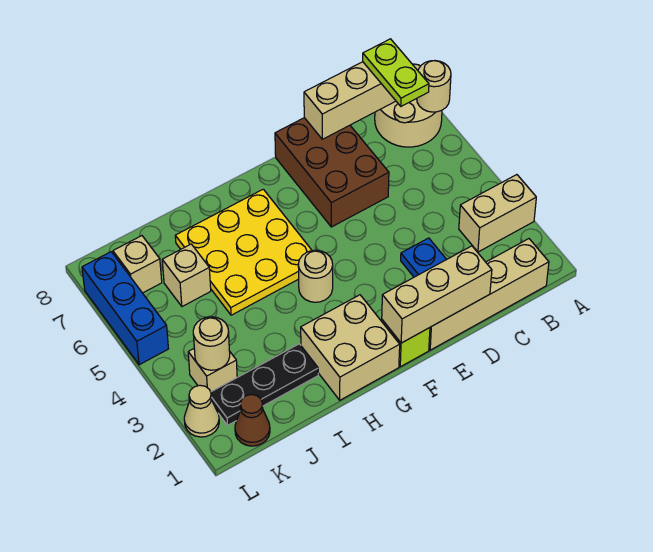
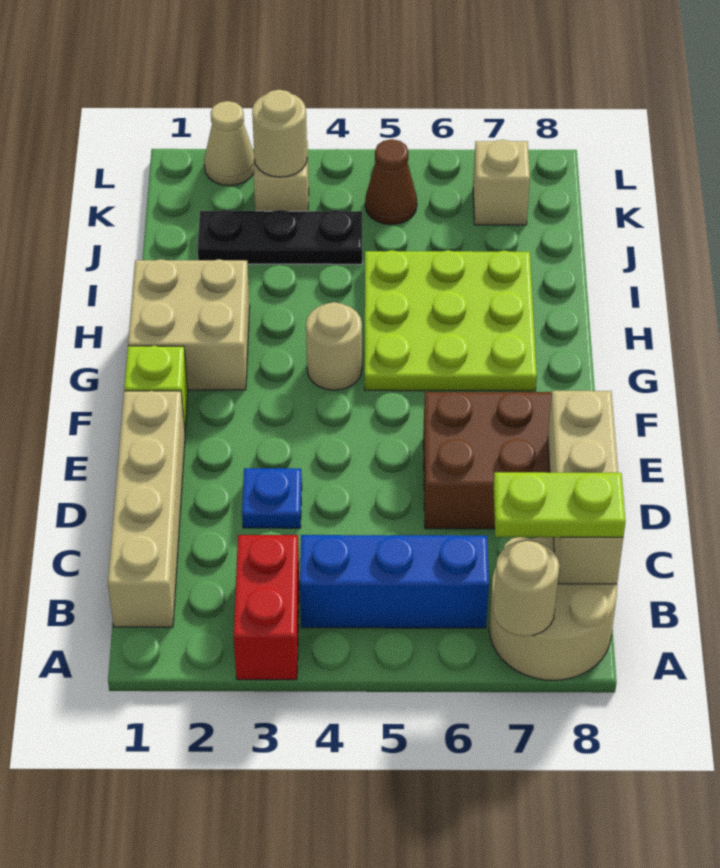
tan 1x2 brick [459,175,536,252] -> red 1x2 brick [234,535,299,680]
tan 1x3 brick [382,246,492,343] -> none
yellow 3x3 plate [175,189,312,315] -> lime 3x3 plate [365,250,537,391]
black 1x3 plate [211,344,318,425] -> black 1x3 plate turned to [198,210,362,264]
tan 1x1 brick [162,244,211,307] -> none
brown 1x1 cone [235,395,270,446] -> brown 1x1 cone moved to [365,139,417,225]
blue 1x3 brick [82,252,168,365] -> blue 1x3 brick moved to [300,535,489,628]

